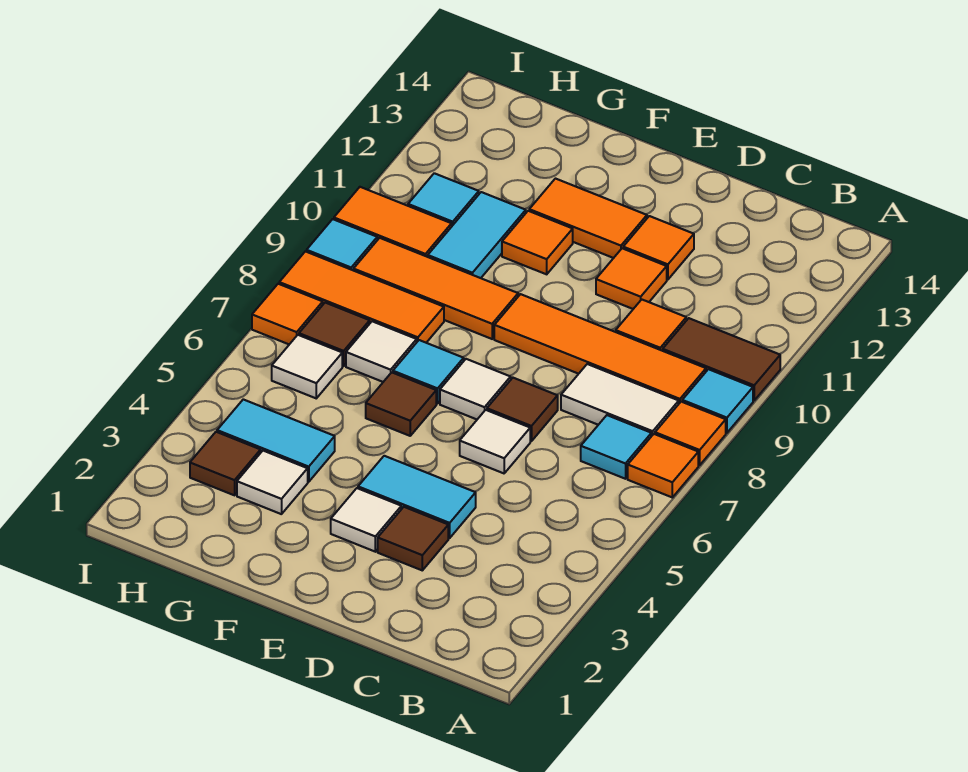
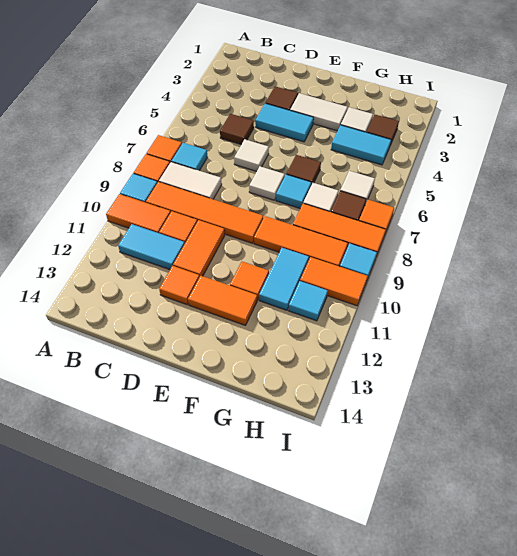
brown 1x2 tile [663,318,780,400] -> orange 1x2 tile [106,194,171,233]
none -> cyan 1x2 tile [118,224,185,270]
brown 1x1 tile [487,378,558,441] -> brown 1x1 tile moved to [220,114,254,145]
orange 1x1 tile [596,248,667,309] -> orange 1x2 tile [173,220,225,277]
white 1x1 tile [331,488,401,552] -> white 1x2 tile [290,93,348,131]

